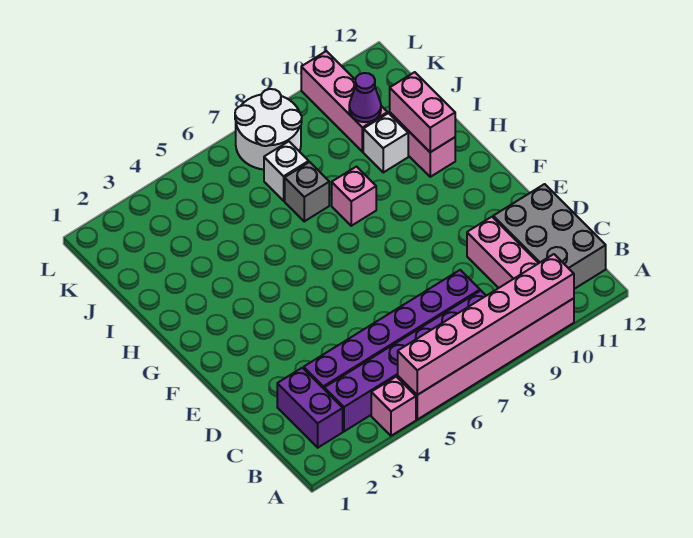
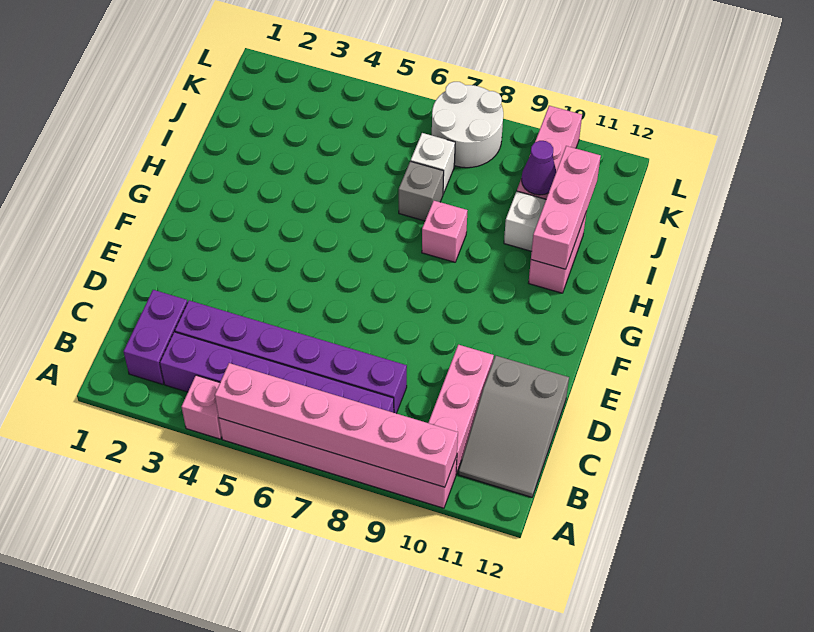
grey 2x3 brick [493,184,606,289] -> grey 2x3 slope [458,356,569,497]
pink 1x2 brick [390,72,455,152] -> pink 1x3 brick [531,146,601,269]

